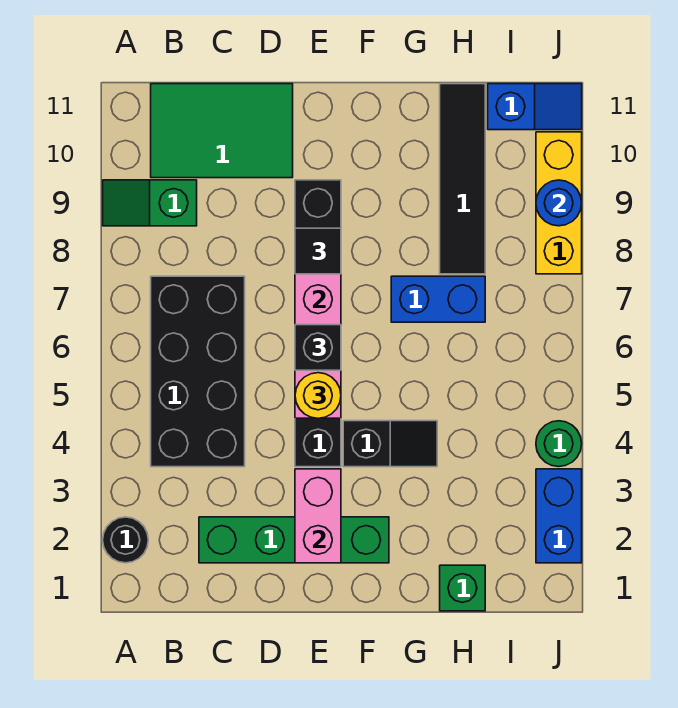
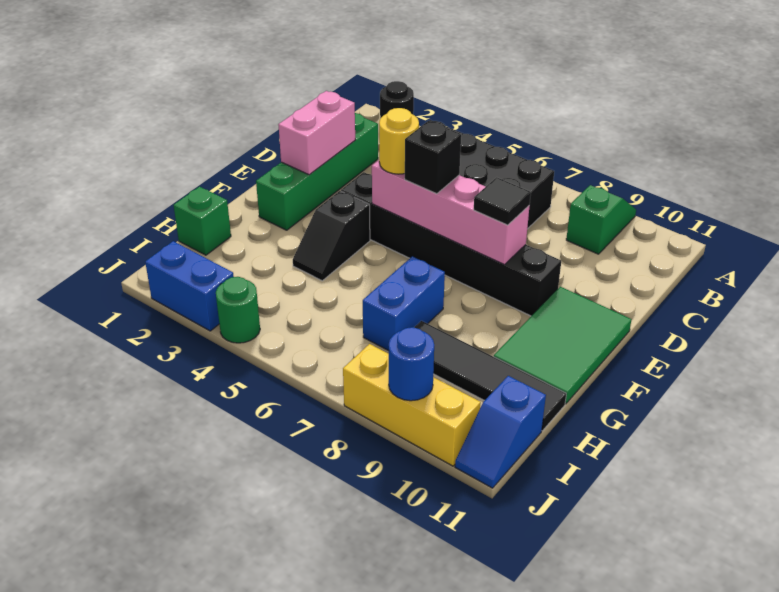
green 2x3 tile [151,84,293,178] -> green 2x3 tile moved to [494,287,632,404]
pink 1x2 brick [295,469,341,563] -> pink 1x2 brick turned to [278,91,355,175]

